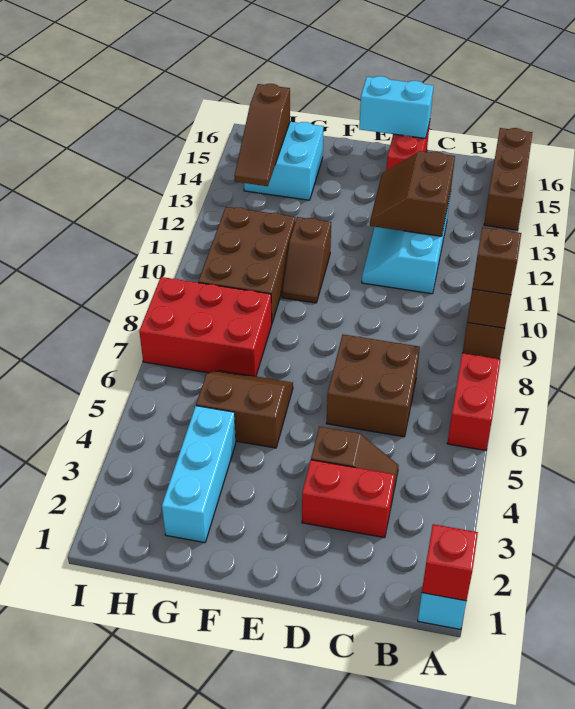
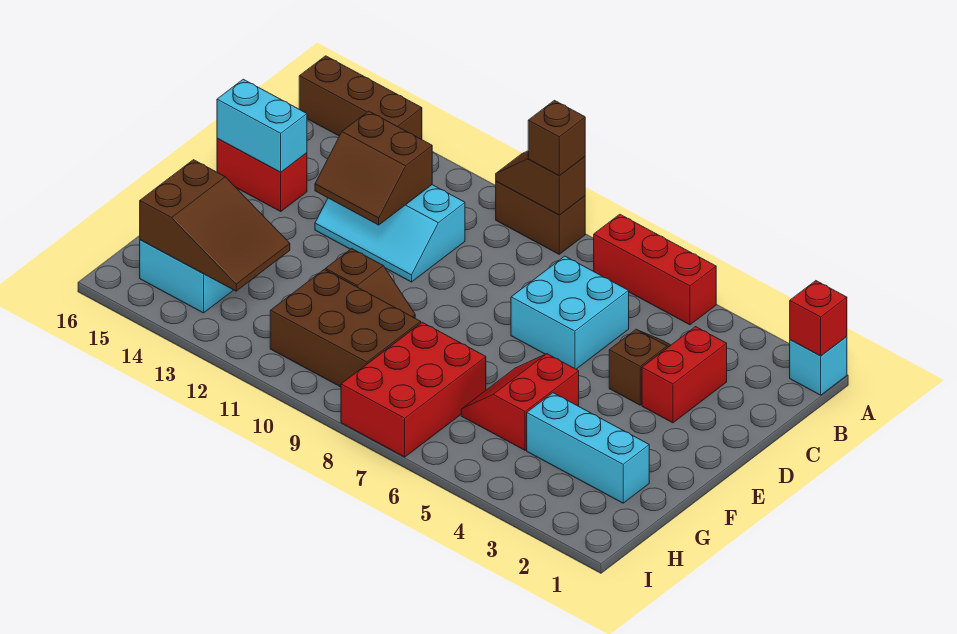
red 1x2 brick [447,353,501,450] -> red 1x3 brick [594,214,716,325]
brown 2x2 brick [327,335,420,437] -> cyan 2x2 brick [511,256,629,369]
cyan 1x2 brick [359,76,433,138] -> cyan 1x2 brick turned to [217,79,307,172]
brown 2x2 slope [196,370,293,448] -> red 2x2 slope [461,354,579,450]
brown 1x3 slope [235,84,290,186] -> brown 2x3 slope [140,160,290,291]

